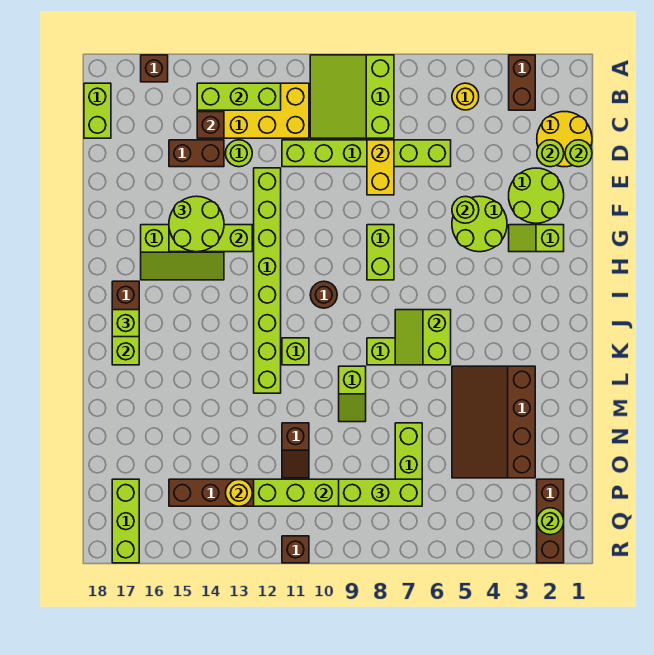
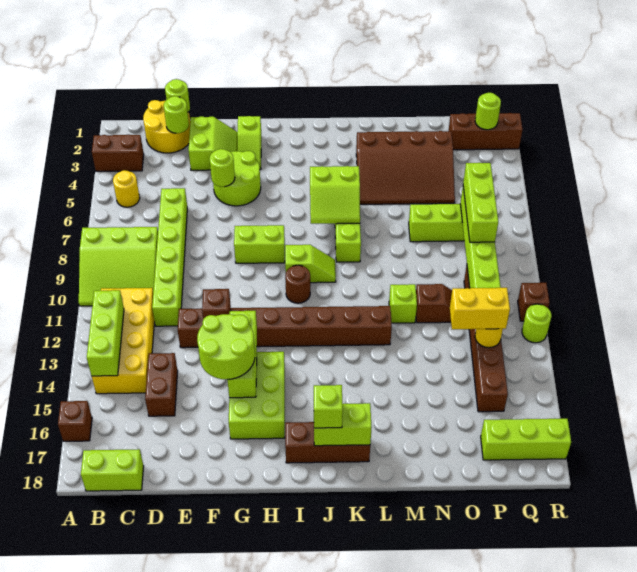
brown 1x1 brick [197,112,224,138] -> brown 1x1 brick moved to [202,289,231,319]
yellow 1x2 brick [367,140,394,195] -> yellow 1x2 brick moved to [450,288,510,329]
lime 1x1 round brick [226,140,252,167] -> lime 1x1 round brick moved to [522,304,551,343]
lime 2x2 round brick [509,168,564,223] -> lime 2x2 slope [189,116,238,170]
lime 1x8 brick [254,168,281,393] -> brown 1x8 brick [177,306,392,348]
lime 2x3 slope [141,225,224,280] -> lime 2x3 brick [229,352,285,439]
lime 1x1 brick [282,338,309,365] -> lime 1x1 brick moved to [389,284,417,323]
lime 1x2 slope [339,366,366,422] -> lime 1x2 slope moved to [285,245,336,283]

